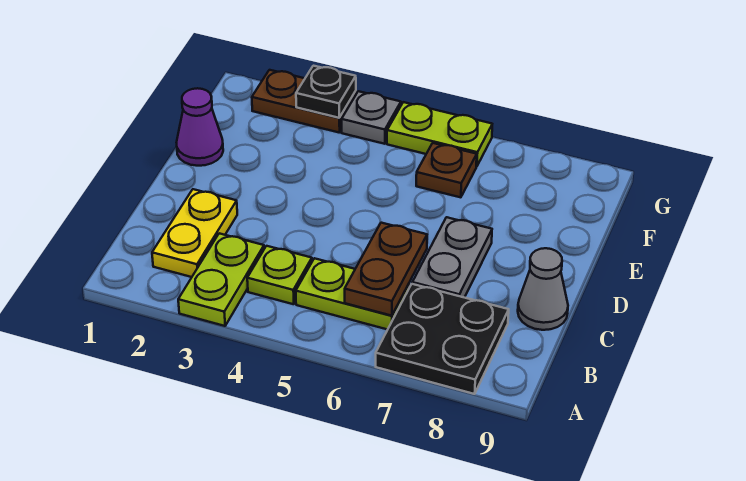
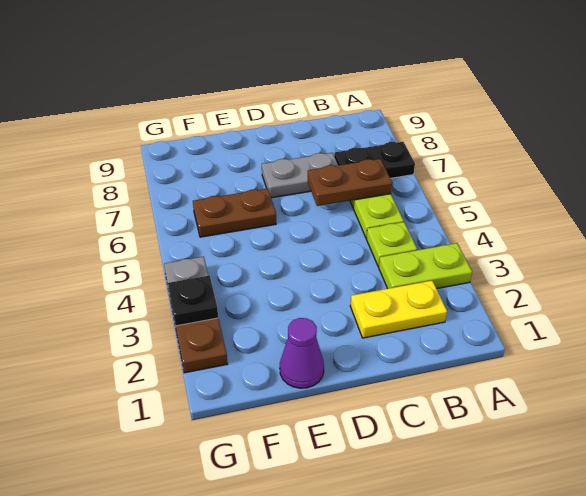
black 2x2 plate [376,284,509,394] -> black 1x2 plate [334,142,415,178]
grey 1x1 cone [518,248,568,330] -> none
brown 1x1 plate [416,143,477,197] -> brown 1x2 plate [193,189,276,237]
lime 1x2 plate [387,102,492,167] -> none

